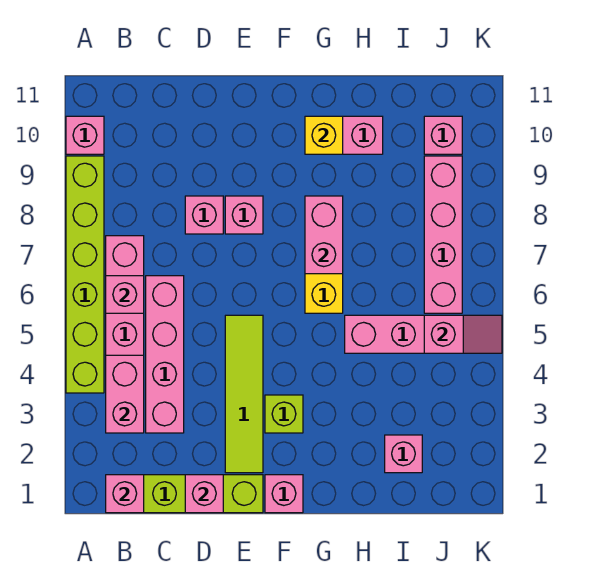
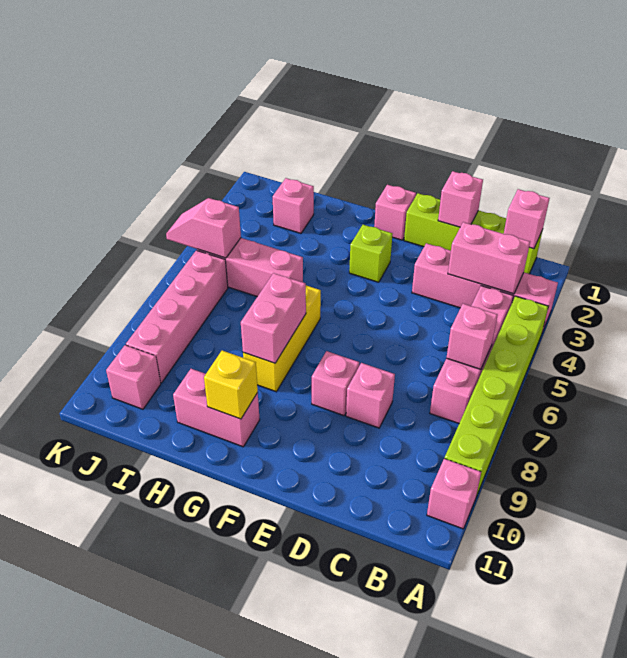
pink 1x2 brick [106,355,144,433] -> pink 1x2 brick turned to [448,222,530,294]
pink 1x4 brick [146,276,184,433] -> pink 1x4 brick turned to [412,243,558,332]
lime 1x4 tile [225,315,263,473] -> none

